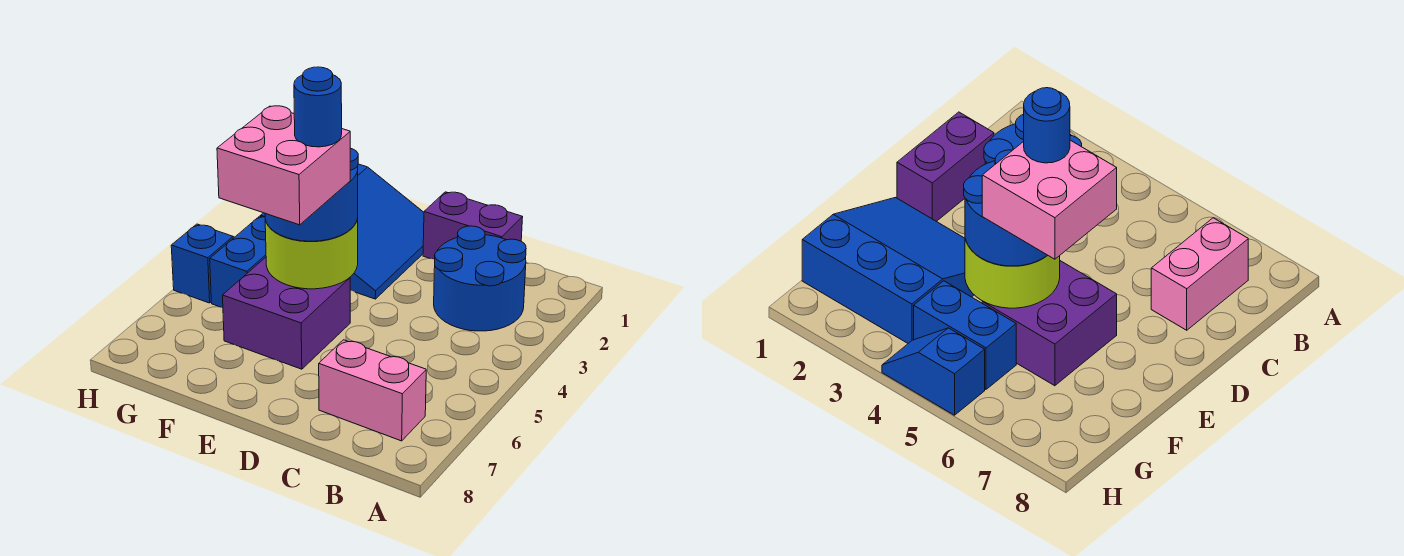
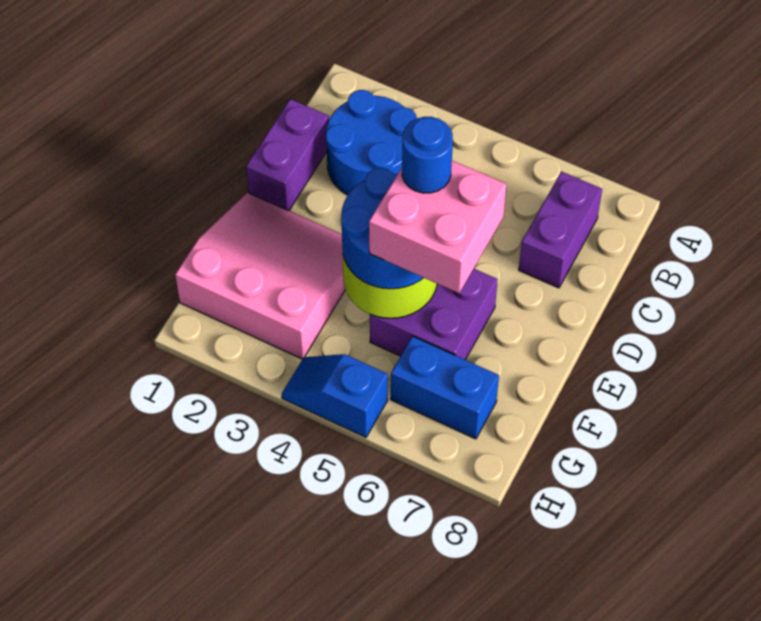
pink 1x2 brick [319,340,426,441] -> purple 1x2 brick [519,172,602,288]
blue 3x3 slope [261,164,424,299] -> pink 3x3 slope [175,193,345,359]
blue 1x2 brick [210,216,266,308] -> blue 1x2 brick moved to [391,336,499,439]

